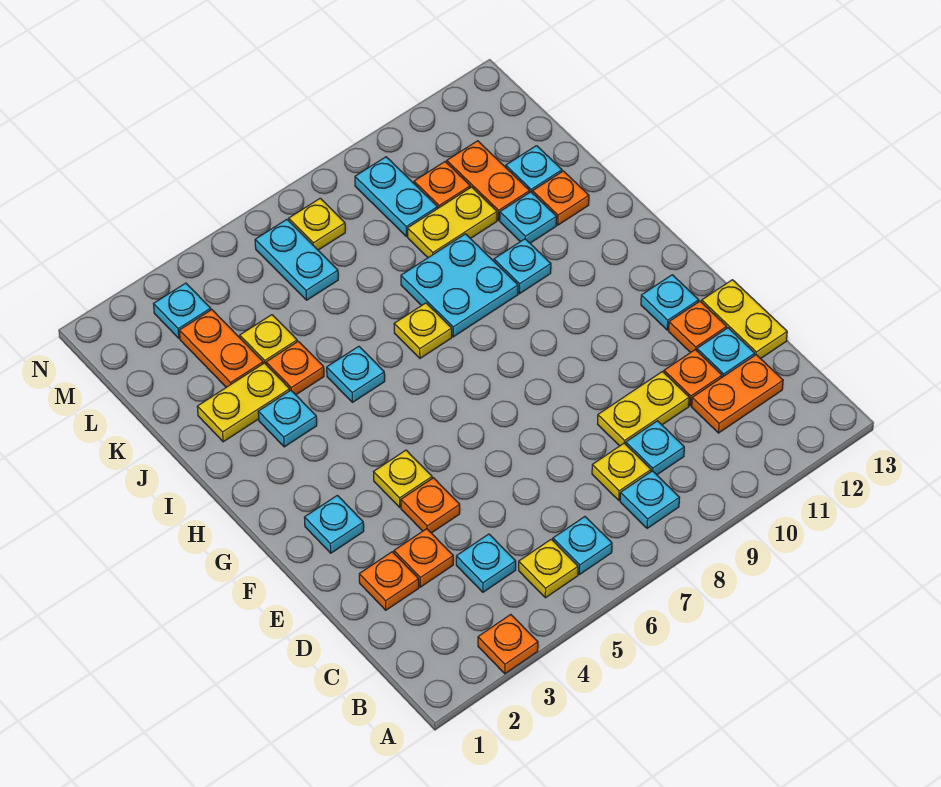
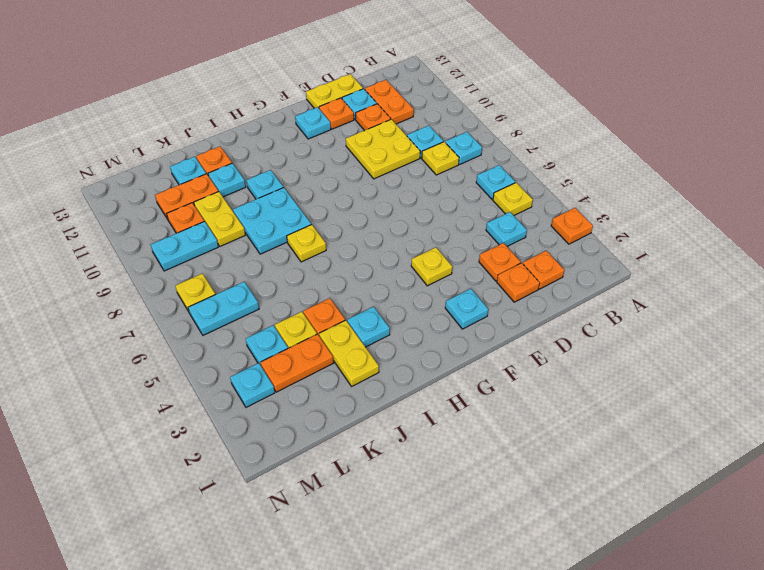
yellow 1x2 plate [598,372,689,446] -> yellow 2x2 plate [346,119,420,179]
orange 1x1 plate [401,478,460,533] -> orange 1x1 plate moved to [523,251,564,289]
cyan 1x1 plate [327,346,385,402] -> cyan 1x1 plate moved to [246,326,288,365]

